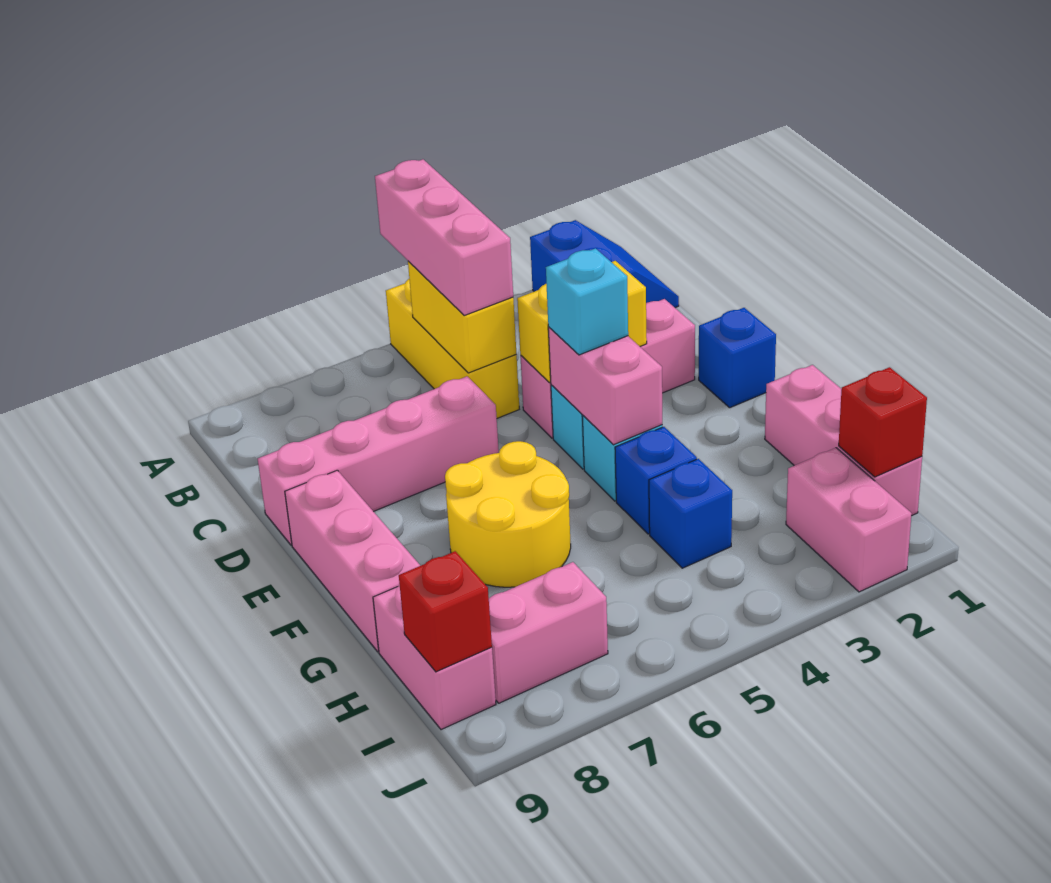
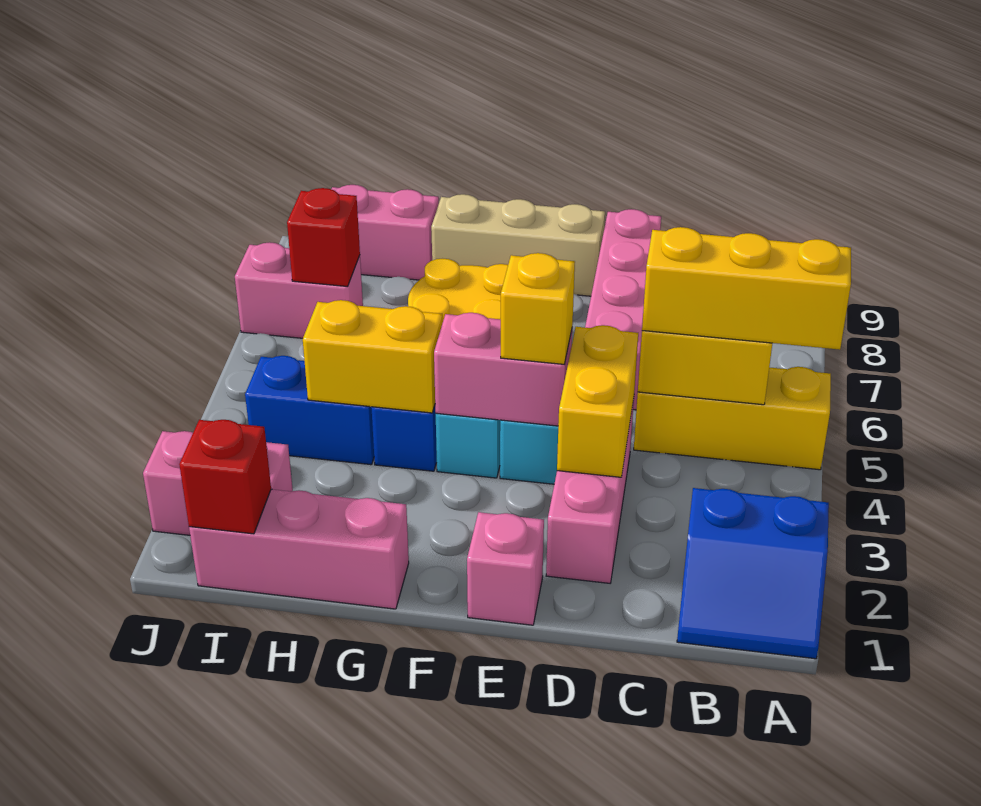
pink 1x3 brick [375,159,513,315] -> yellow 1x3 brick [642,227,851,350]
blue 1x1 brick [699,308,776,408] -> pink 1x1 brick [467,512,544,625]
cyan 1x1 brick [546,248,628,355] -> yellow 1x1 brick [501,253,575,365]
pink 1x3 brick [285,470,420,652] -> tan 1x3 brick [431,194,605,296]
none -> yellow 1x2 brick [303,300,442,413]
blue 1x1 brick [649,459,732,568] -> blue 1x2 brick [245,356,374,465]
pink 1x2 brick [489,562,608,703] -> pink 1x2 brick turned to [235,242,363,338]
red 1x1 brick [399,551,492,672] -> red 1x1 brick moved to [287,188,360,287]

